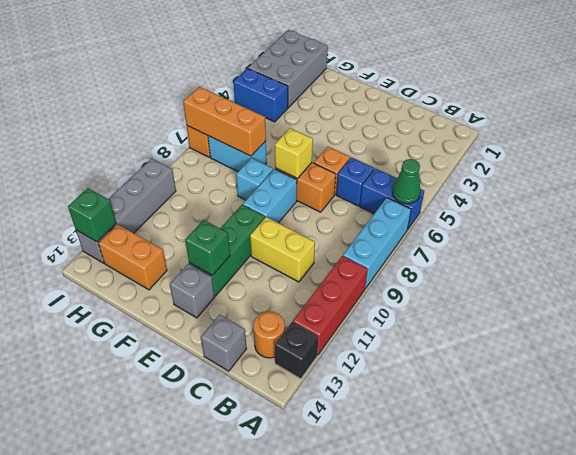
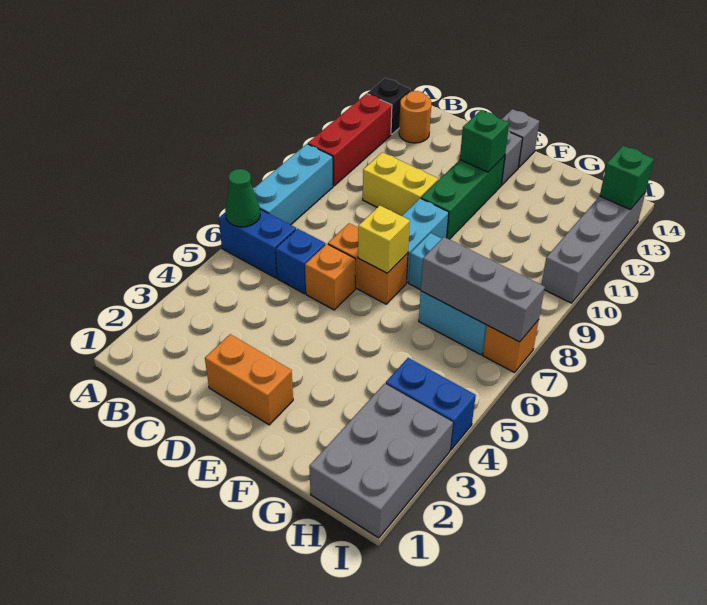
grey 1x1 brick [201,315,247,371] -> grey 1x1 brick moved to [502,109,539,167]
orange 1x3 brick [183,87,266,156] -> grey 1x3 brick [421,237,545,342]
orange 1x2 brick [98,224,167,290] -> orange 1x2 brick moved to [205,334,293,425]

